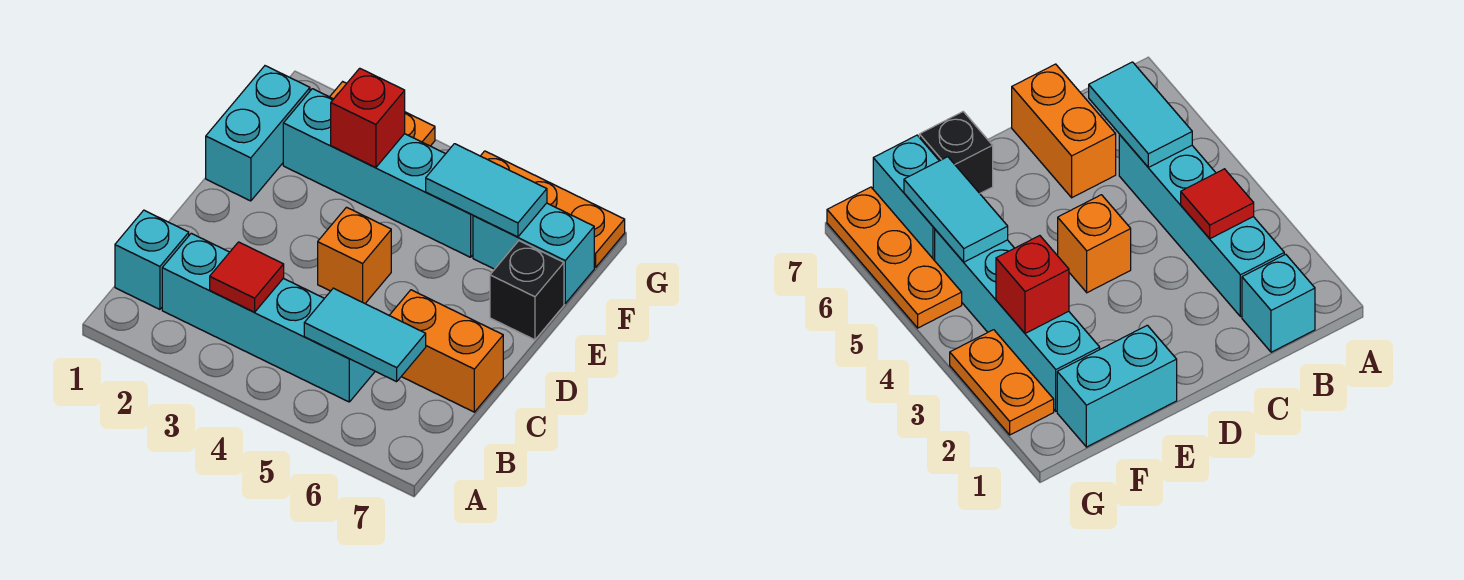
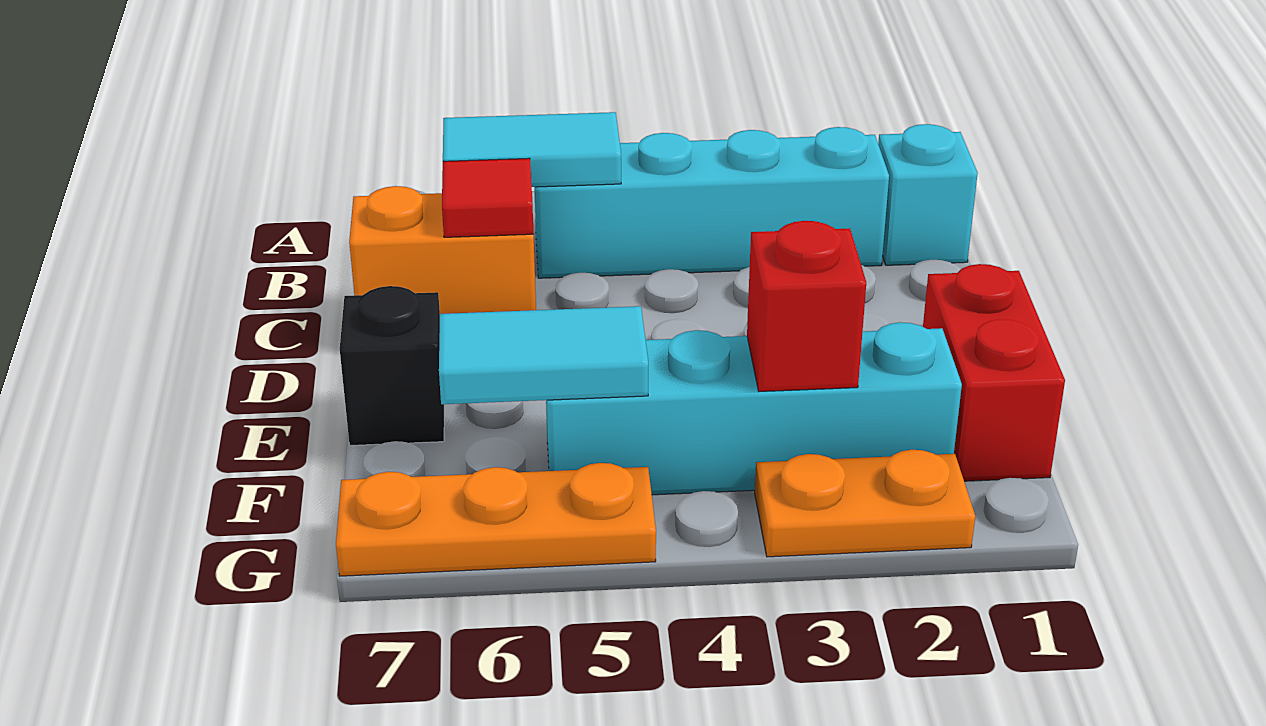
red 1x1 tile [210,242,284,312] -> red 1x1 tile moved to [442,158,534,237]
orange 1x1 brick [318,207,391,303] -> none
cyan 1x2 brick [206,66,310,201] -> red 1x2 brick [923,264,1065,481]
cyan 1x2 brick [473,203,594,303] -> none

